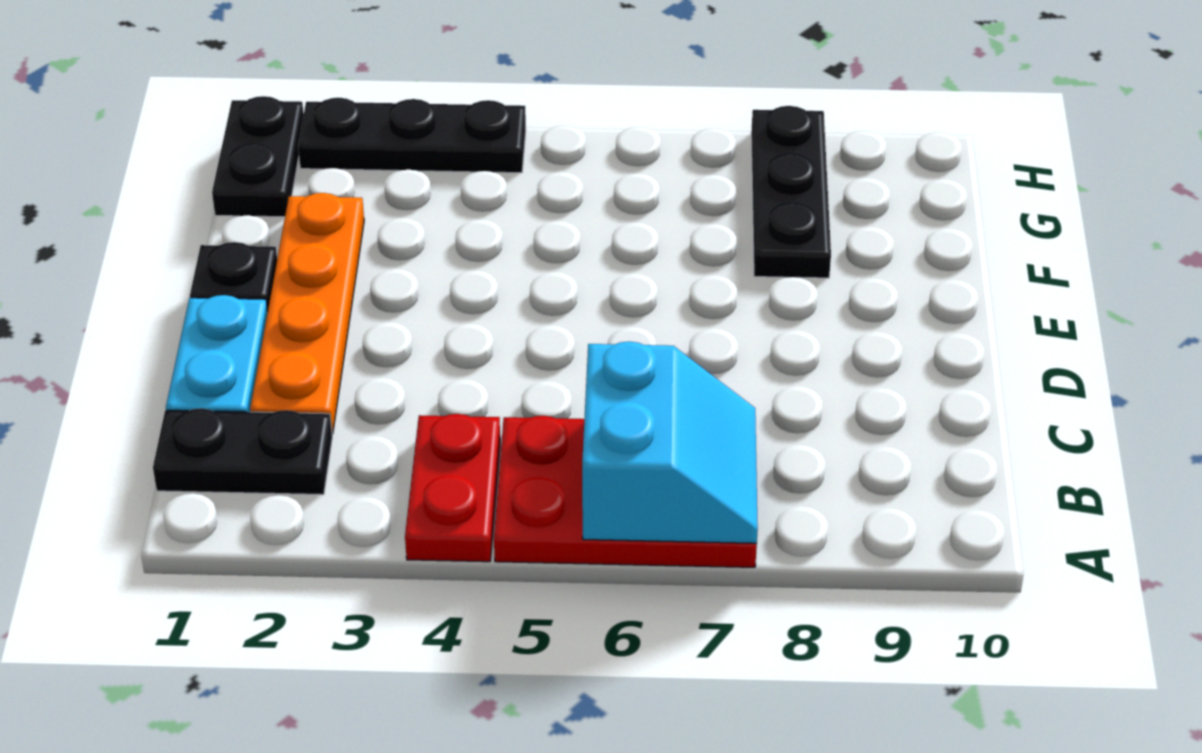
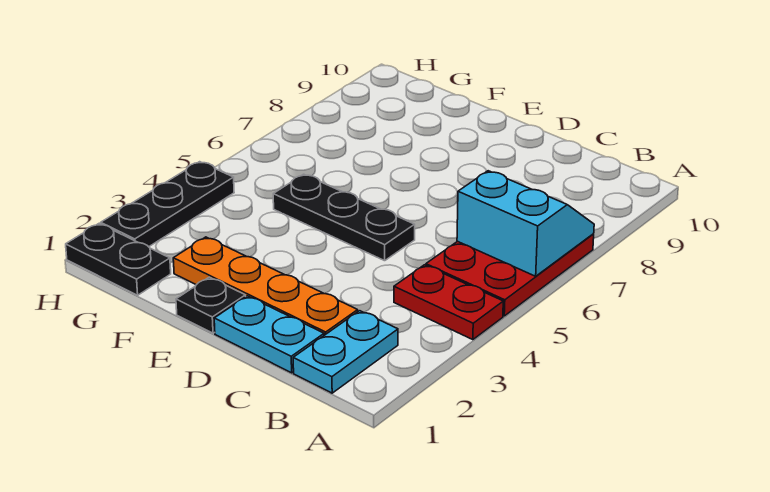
black 1x2 plate [153,408,332,495] -> cyan 1x2 plate [293,311,398,393]
black 1x3 plate [751,106,831,278] -> black 1x3 plate moved to [273,174,415,261]

